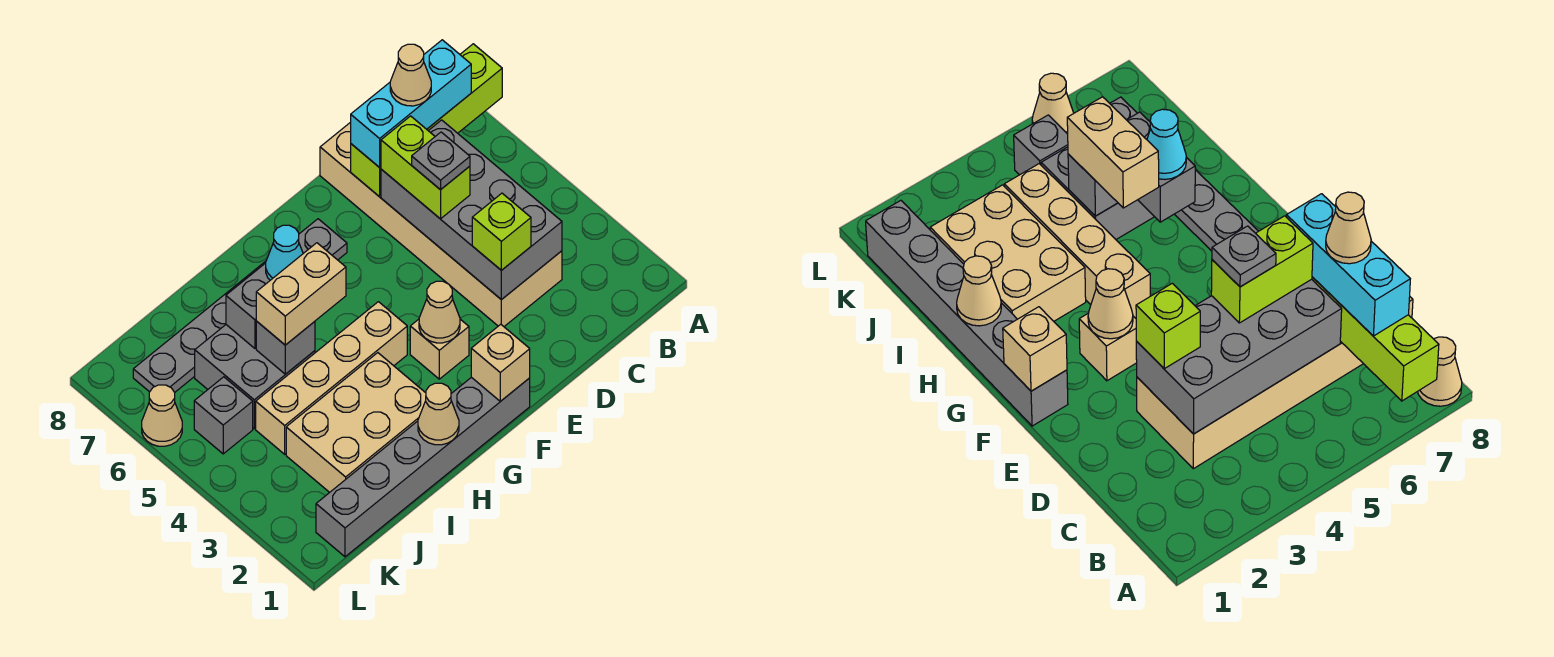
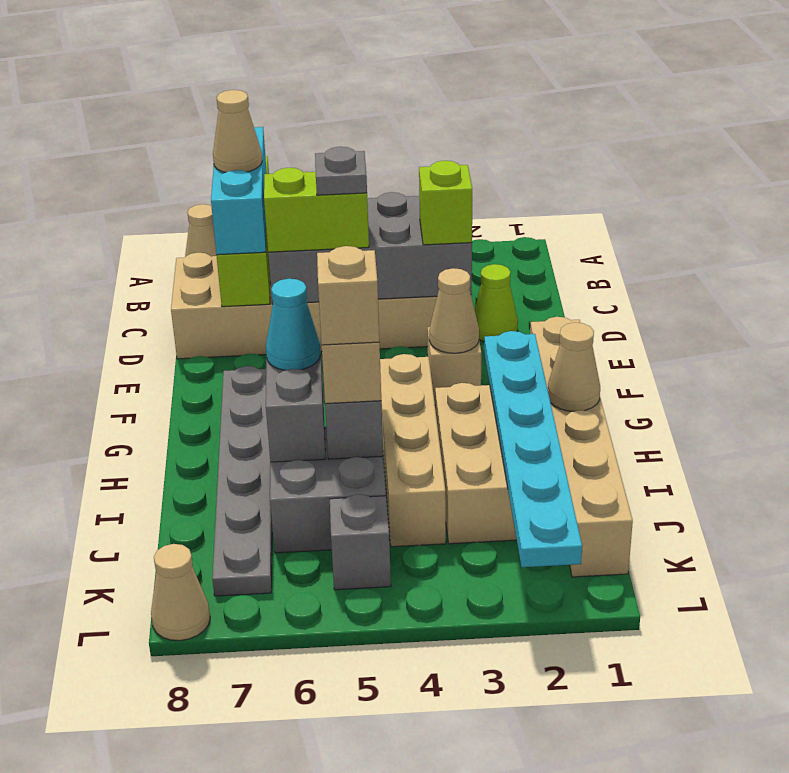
none -> lime 1x1 cone [474,264,518,342]
grey 1x6 brick [316,377,530,557] -> tan 1x6 brick [530,317,633,577]
tan 1x1 brick [471,324,530,401] -> tan 1x1 brick moved to [317,246,379,345]
none -> cyan 1x6 plate [484,331,582,567]
tan 1x1 cone [142,385,182,446] -> tan 1x1 cone moved to [151,544,210,641]

